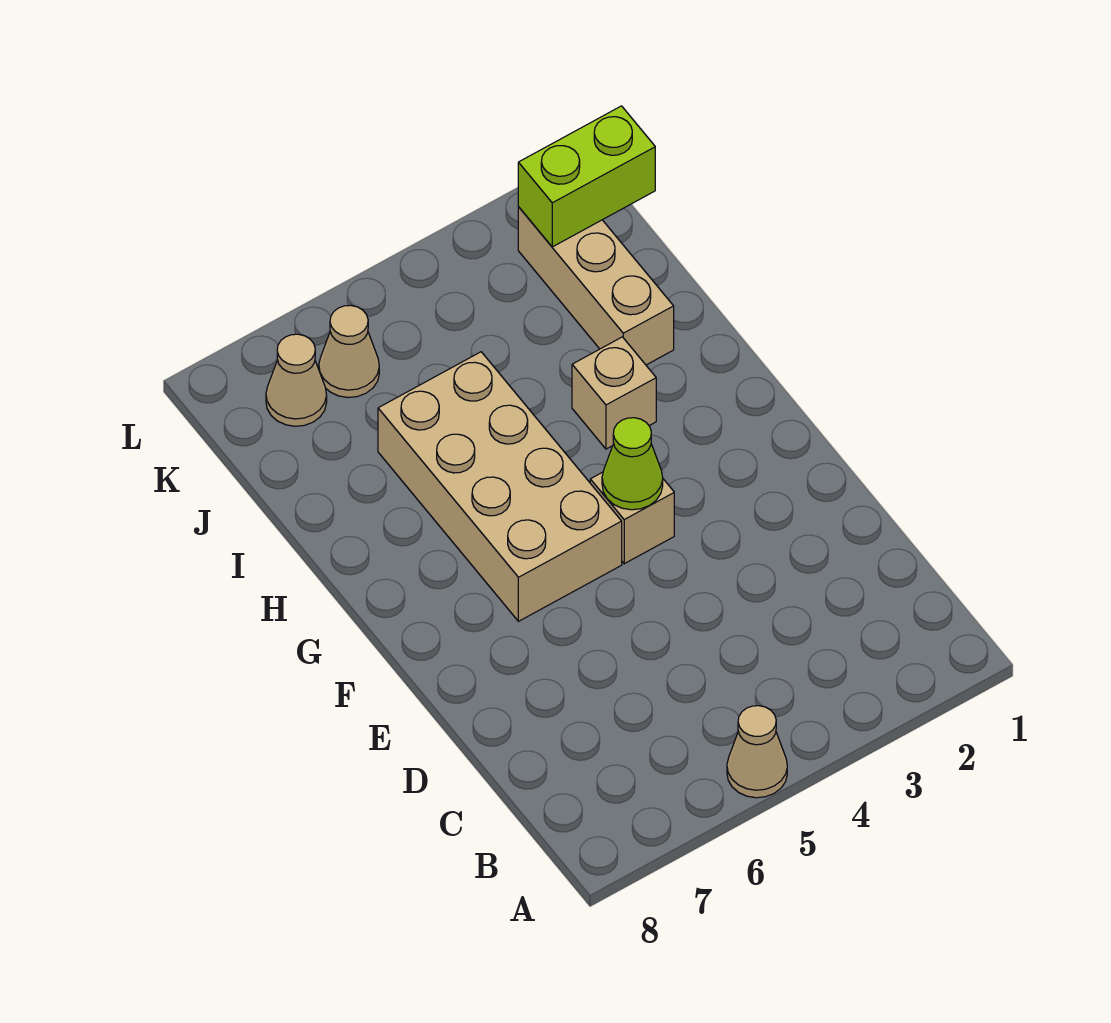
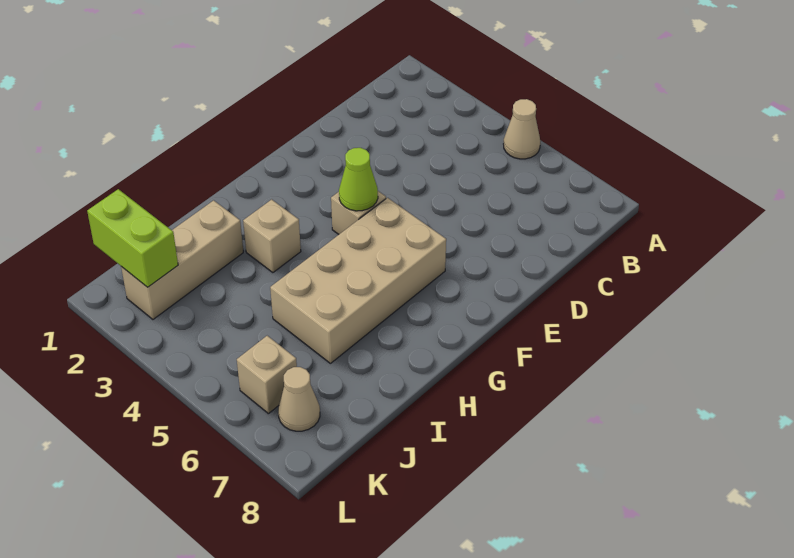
tan 1x1 cone [319,306,379,397] -> tan 1x1 brick [237,336,297,414]

